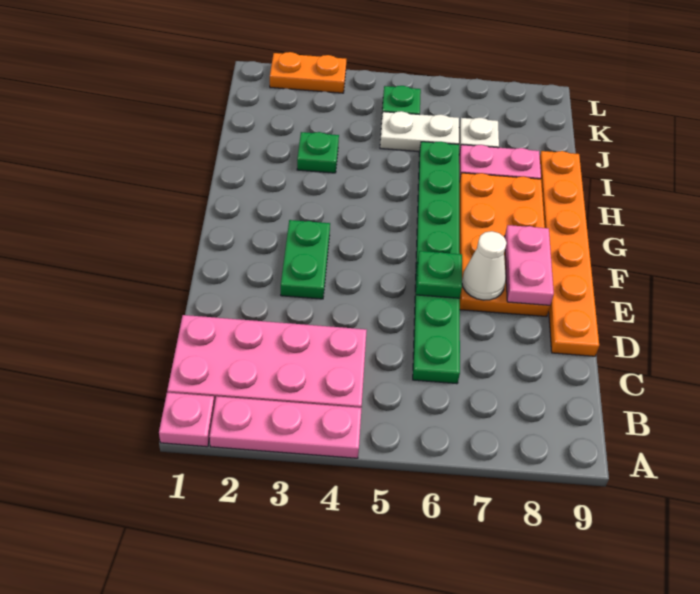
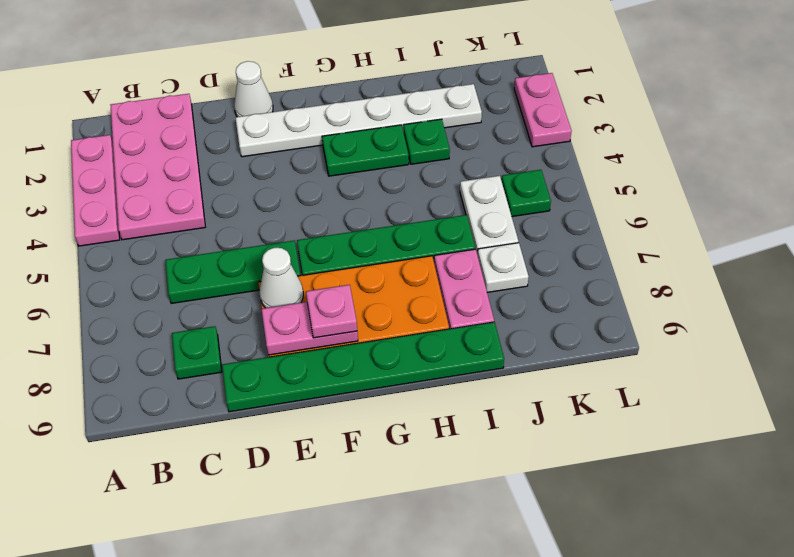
pink 1x1 plate [159,393,215,447] -> pink 1x1 plate moved to [306,285,357,338]
orange 1x6 plate [540,151,599,356] -> green 1x6 plate [222,322,504,412]
none -> white 1x1 cone [234,61,273,117]
none -> white 1x6 plate [236,84,482,157]
green 1x2 plate [281,220,330,299] -> green 1x2 plate moved to [322,125,409,176]
green 1x1 plate [417,251,462,298] -> green 1x1 plate moved to [172,326,222,379]
orange 1x2 plate [270,52,346,93] -> pink 1x2 plate [514,73,572,147]

